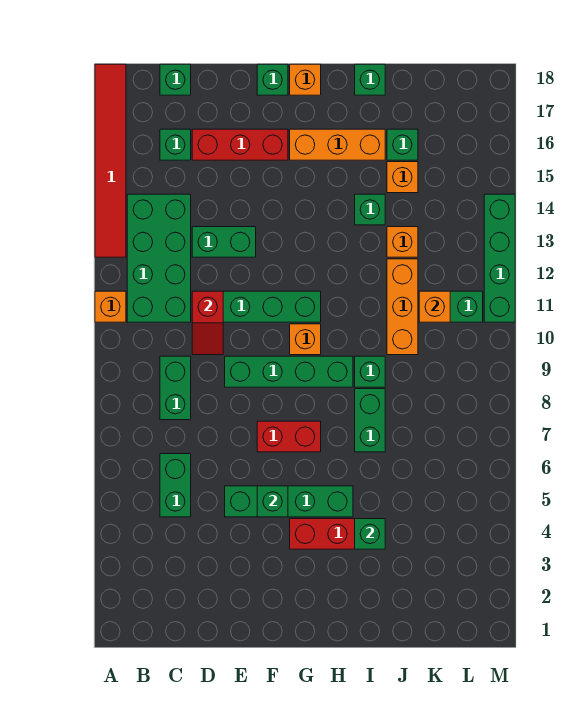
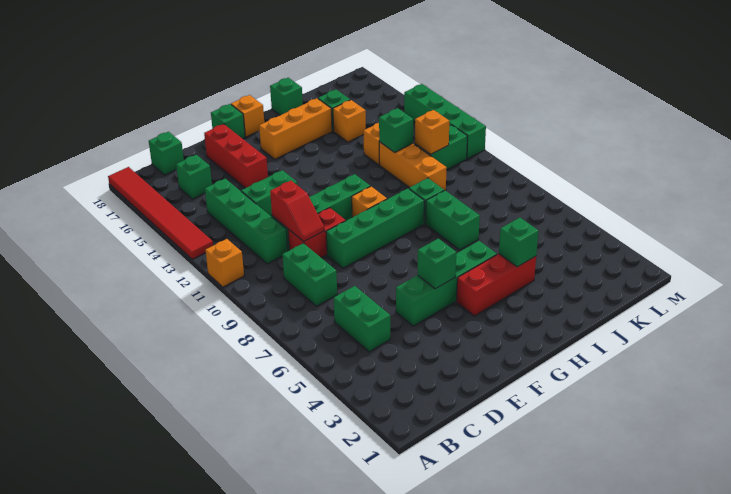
green 2x4 brick [127,194,191,322] -> green 1x4 brick [205,179,288,264]
red 1x3 brick [192,129,288,160] -> red 1x3 brick turned to [204,124,268,188]
red 1x2 brick [257,421,321,452] -> red 1x2 brick moved to [288,208,346,257]
green 1x1 brick [355,194,385,225] -> green 1x1 brick moved to [379,108,413,152]

